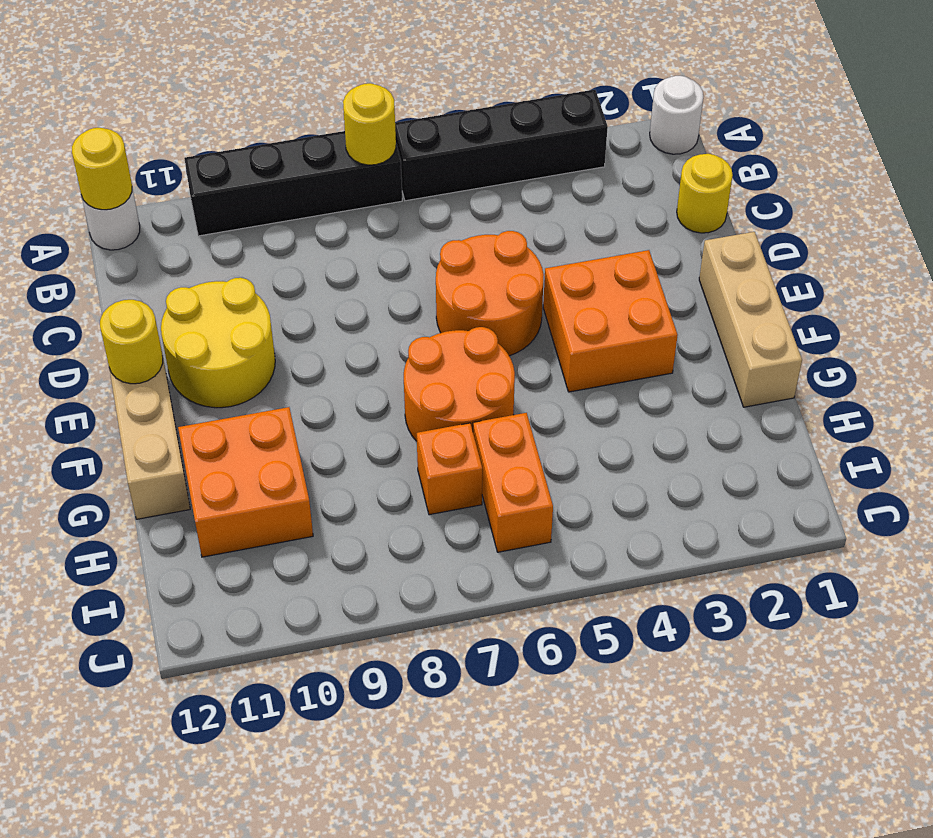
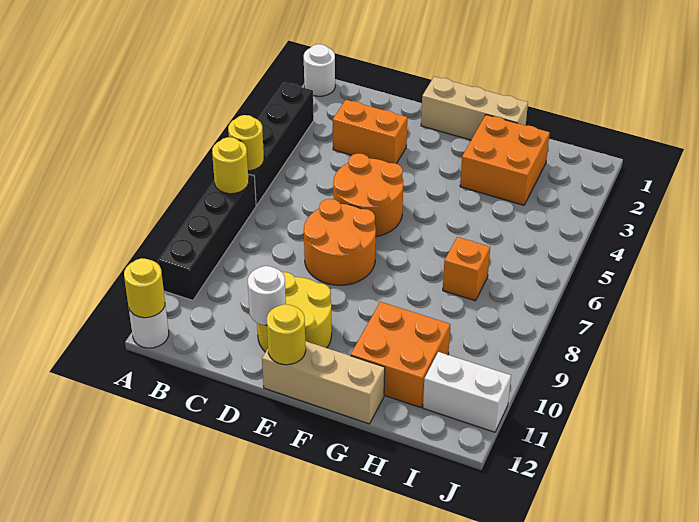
yellow 1x1 round brick [677,154,733,233] -> yellow 1x1 round brick moved to [228,115,264,171]
none -> white 1x1 round brick [248,266,286,325]
orange 2x2 brick [543,250,678,392] -> orange 2x2 brick moved to [460,115,550,205]
orange 2x2 round brick [404,327,515,441] -> orange 2x2 round brick moved to [304,199,376,285]
orange 1x2 brick [473,413,553,552] -> orange 1x2 brick moved to [333,100,407,164]
none -> white 1x2 brick [423,352,511,432]

